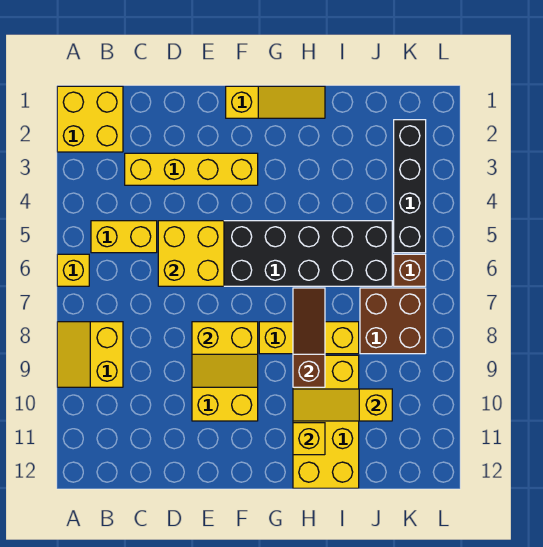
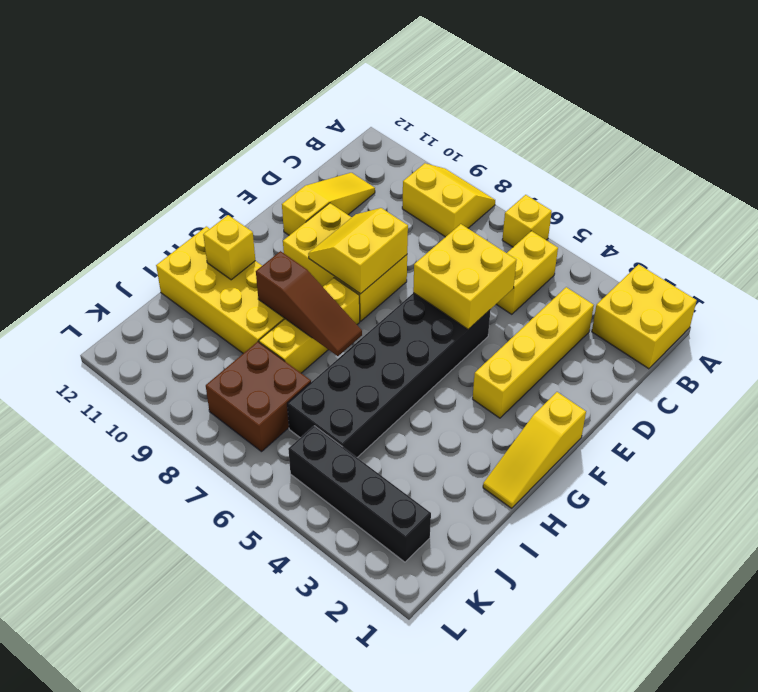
yellow 1x3 slope [293,389,392,421] -> yellow 1x3 slope moved to [282,173,375,235]
brown 1x1 brick [394,254,426,286] -> none

